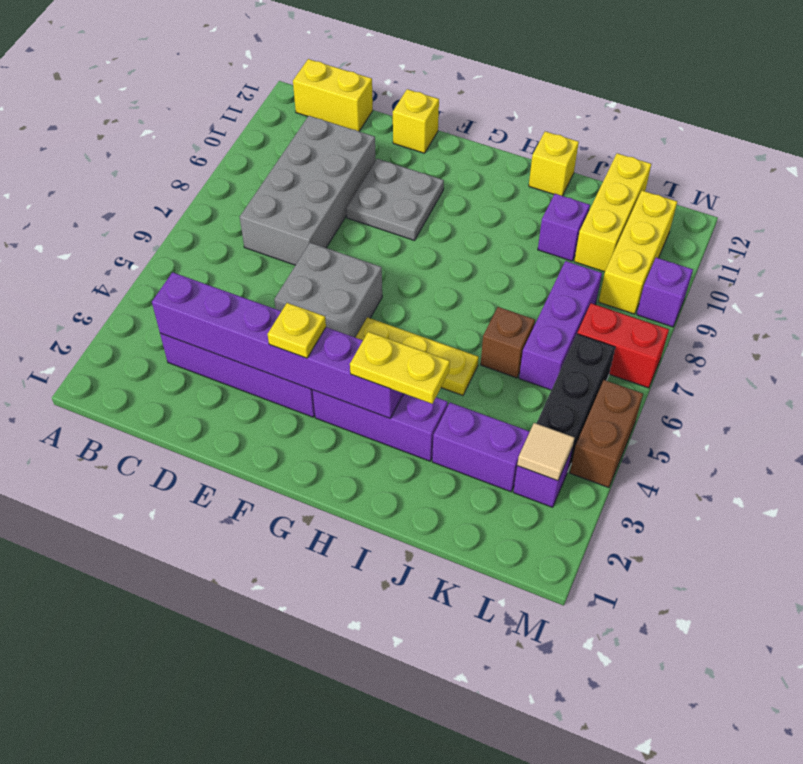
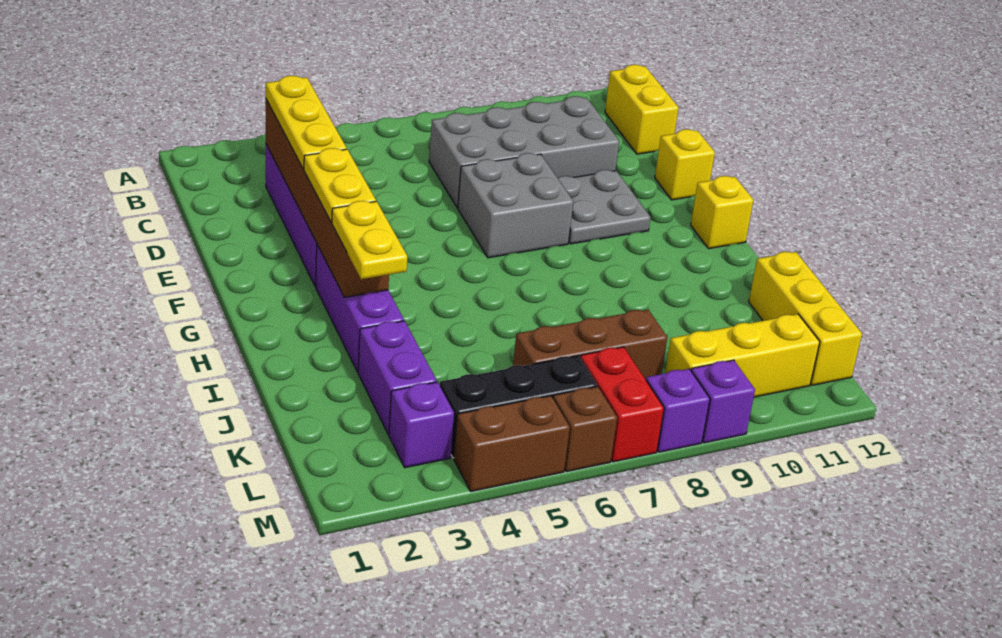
purple 1x6 brick [152,272,403,418] -> brown 1x6 brick [266,100,389,297]
grey 2x2 brick [274,243,382,338] -> grey 2x2 brick moved to [458,153,573,258]
yellow 1x1 plate [267,303,326,358] -> yellow 1x2 plate [304,148,376,222]
yellow 1x3 plate [356,317,479,395] -> yellow 1x3 plate moved to [266,76,347,169]
yellow 1x1 brick [529,131,579,196] -> yellow 1x1 brick moved to [691,176,753,249]
brown 1x1 brick [481,307,535,378] -> brown 1x1 brick moved to [553,387,617,472]
purple 1x1 brick [538,194,590,261] -> purple 1x1 brick moved to [646,369,710,452]
purple 1x3 brick [519,261,602,390] -> brown 1x3 brick [513,310,667,380]
yellow 1x3 brick [574,153,651,272] -> yellow 1x3 brick turned to [749,252,862,385]
tan 1x1 tile [517,423,574,481] -> none

